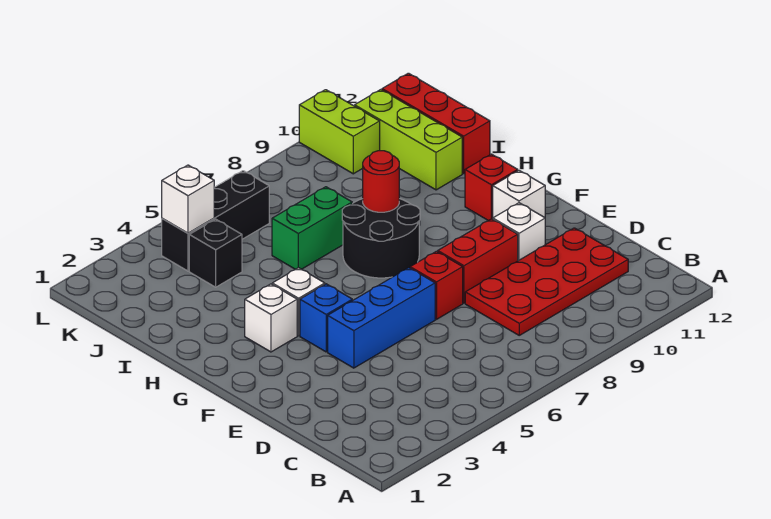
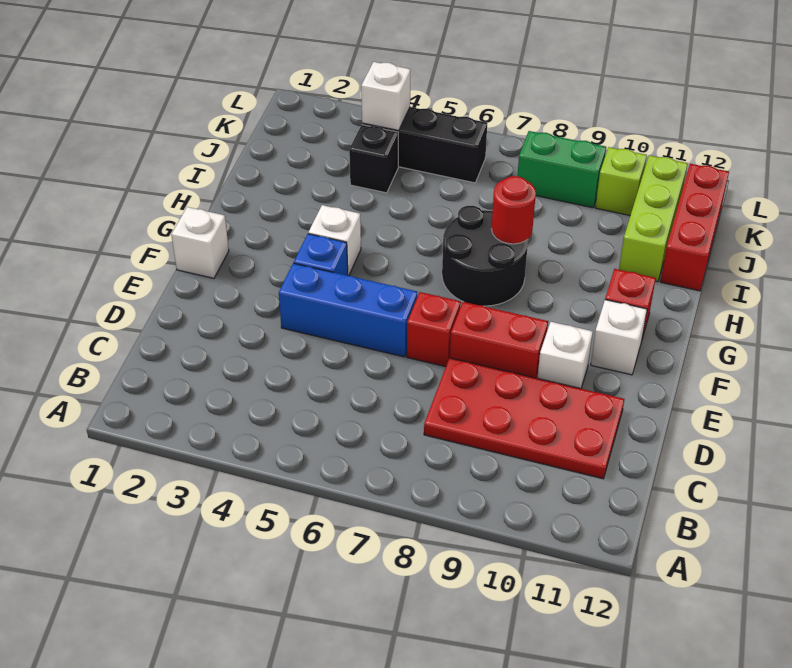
white 1x1 brick [245,284,297,352] -> white 1x1 brick moved to [171,207,229,278]
green 1x2 brick [272,187,352,269] -> green 1x2 brick moved to [518,131,606,208]
lime 1x2 brick [299,90,380,174] -> lime 1x1 brick [595,147,647,215]

